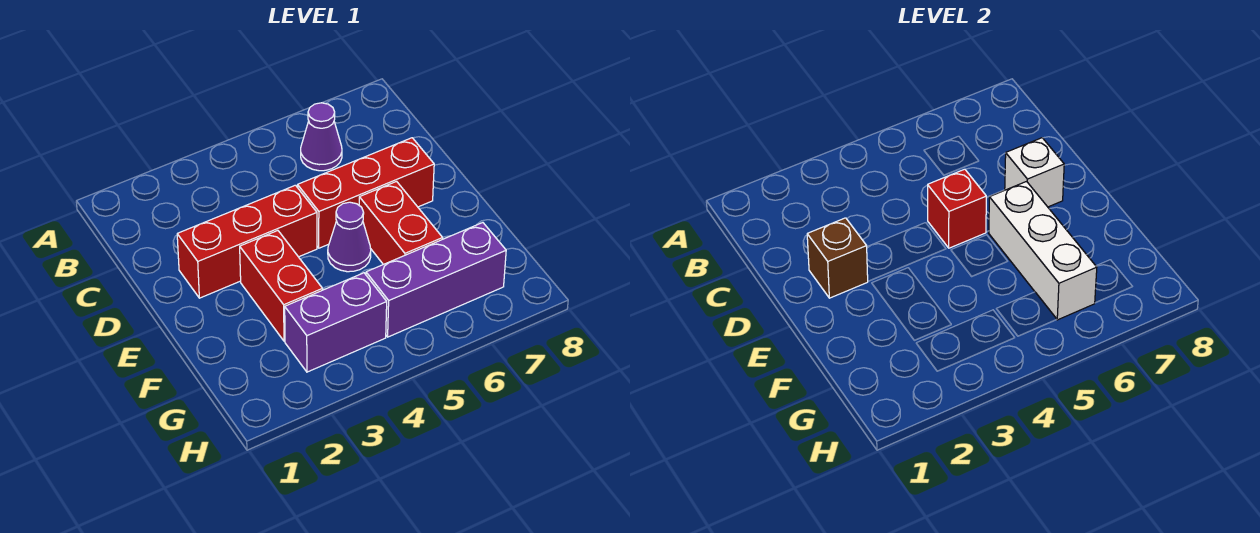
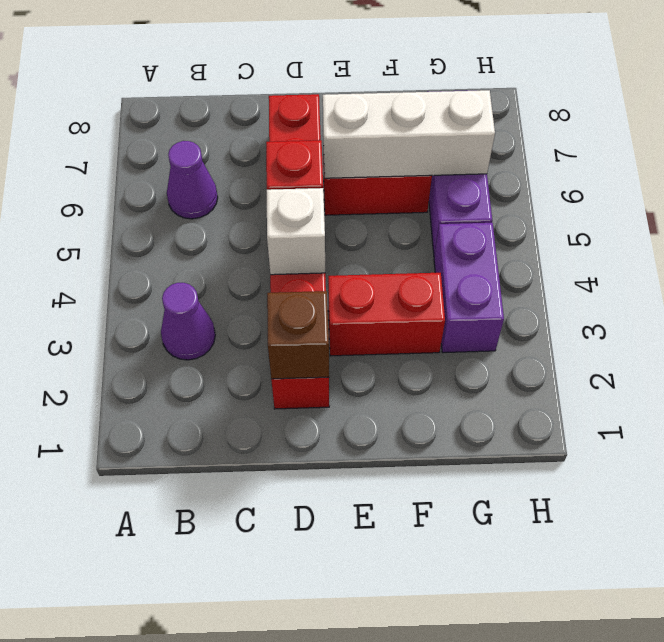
white 1x1 brick [1005,138,1064,207] -> white 1x1 brick moved to [267,188,325,275]
purple 1x1 cone [328,202,371,272] -> purple 1x1 cone moved to [161,283,215,360]

